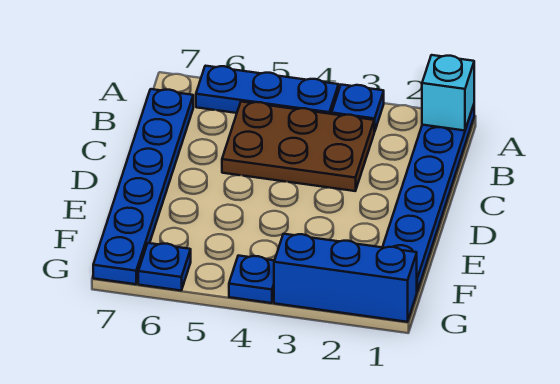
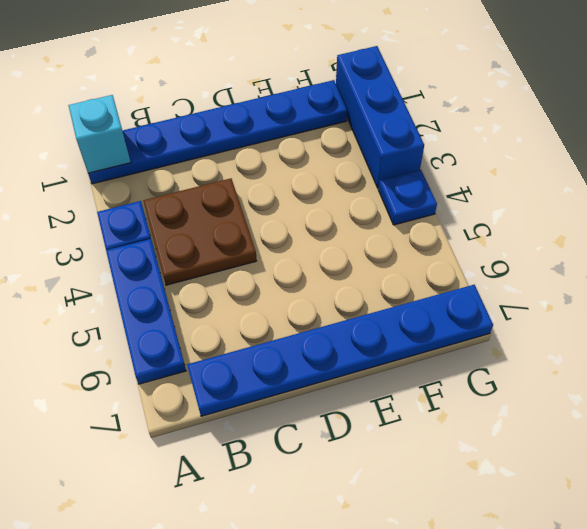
brown 2x3 plate [222,102,374,191] -> brown 2x2 plate [143,178,257,285]
blue 1x1 plate [138,243,191,290] -> none

